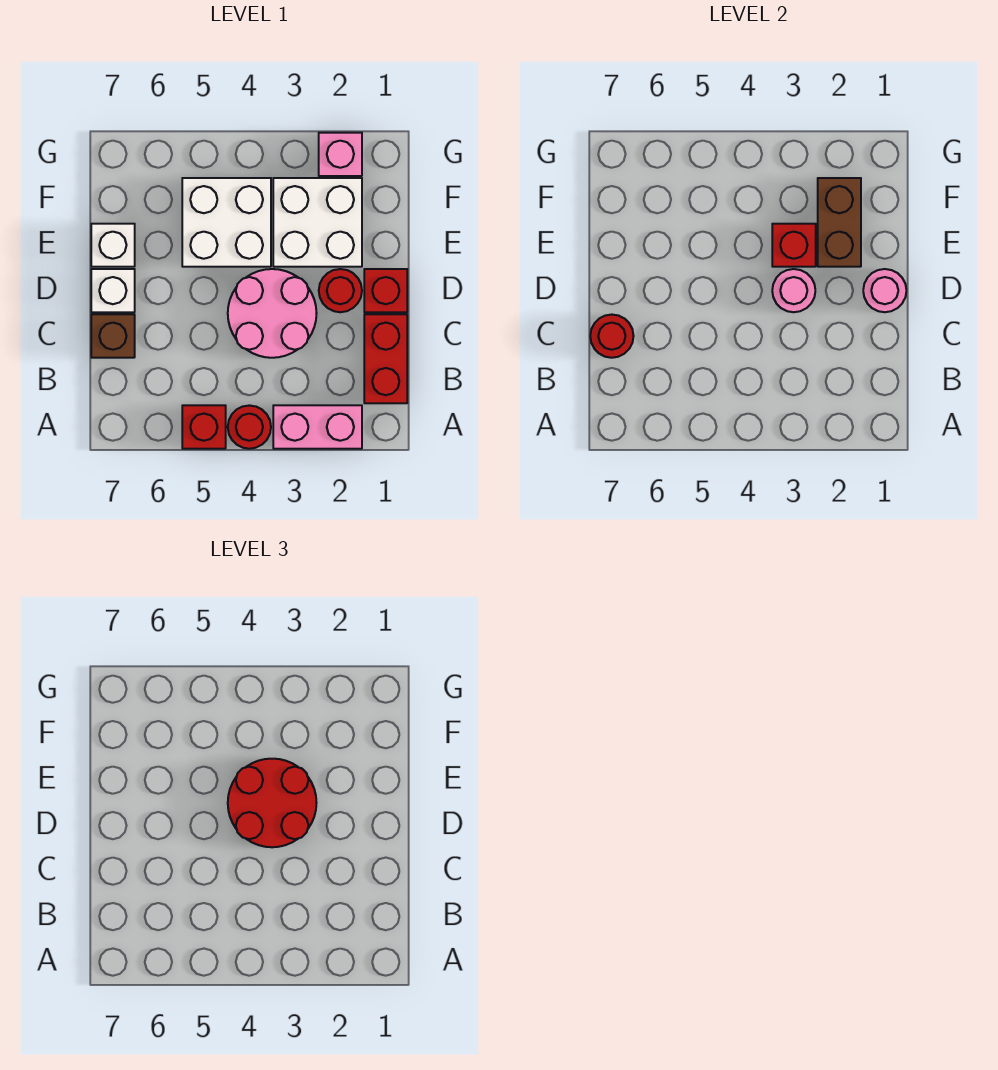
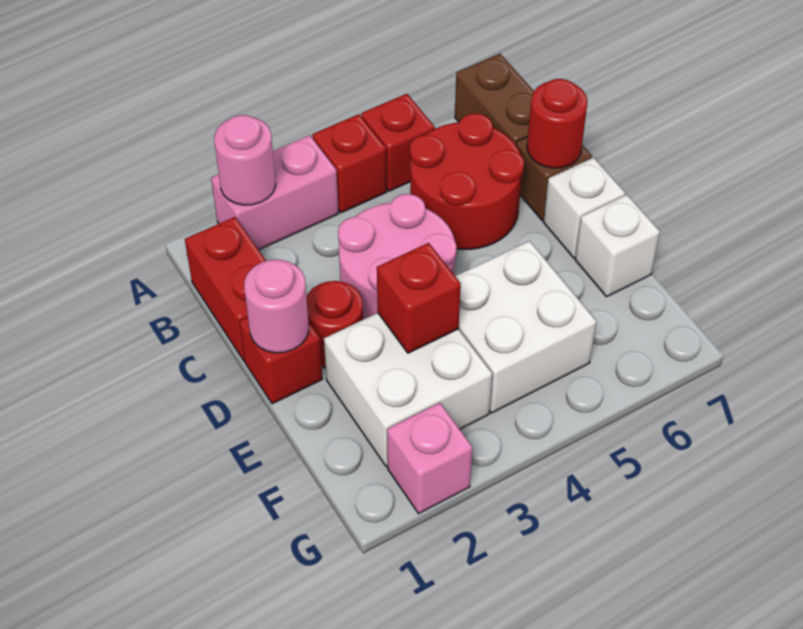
red 1x1 round brick [228,405,271,449] -> red 1x1 brick [312,114,387,213]
pink 1x1 round brick [772,269,815,312] -> pink 1x1 round brick moved to [214,115,276,205]
red 2x2 round brick [228,759,316,847] -> red 2x2 round brick moved to [410,114,524,249]
brown 1x2 brick [818,178,861,267] -> brown 1x2 brick moved to [455,54,534,145]

